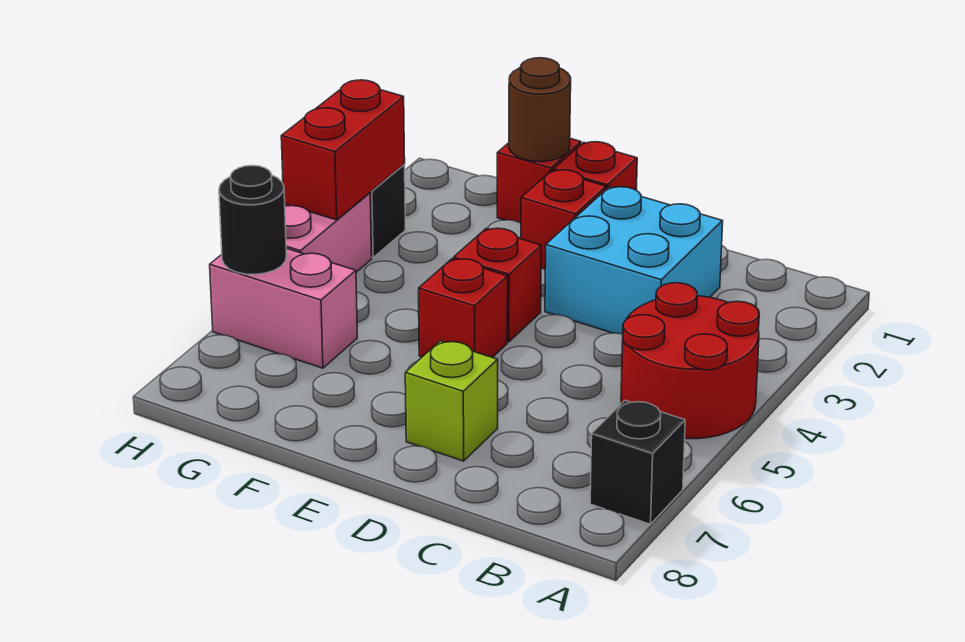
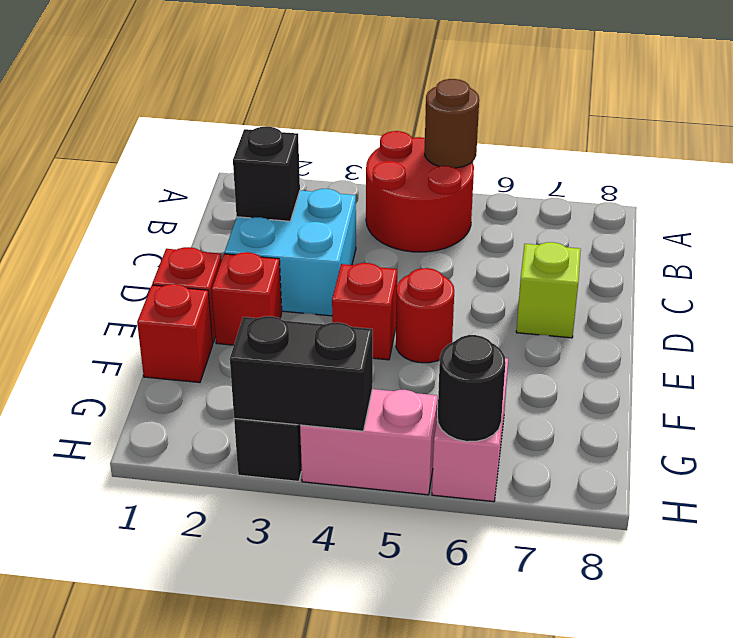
black 1x1 brick [590,400,685,524] -> black 1x1 brick moved to [233,127,300,221]
red 1x1 brick [419,259,508,358] -> red 1x1 round brick [396,268,454,363]
brown 1x1 round brick [509,58,571,162] -> brown 1x1 round brick moved to [425,79,479,168]
red 1x2 brick [281,80,405,220] -> black 1x2 brick [230,316,373,431]

